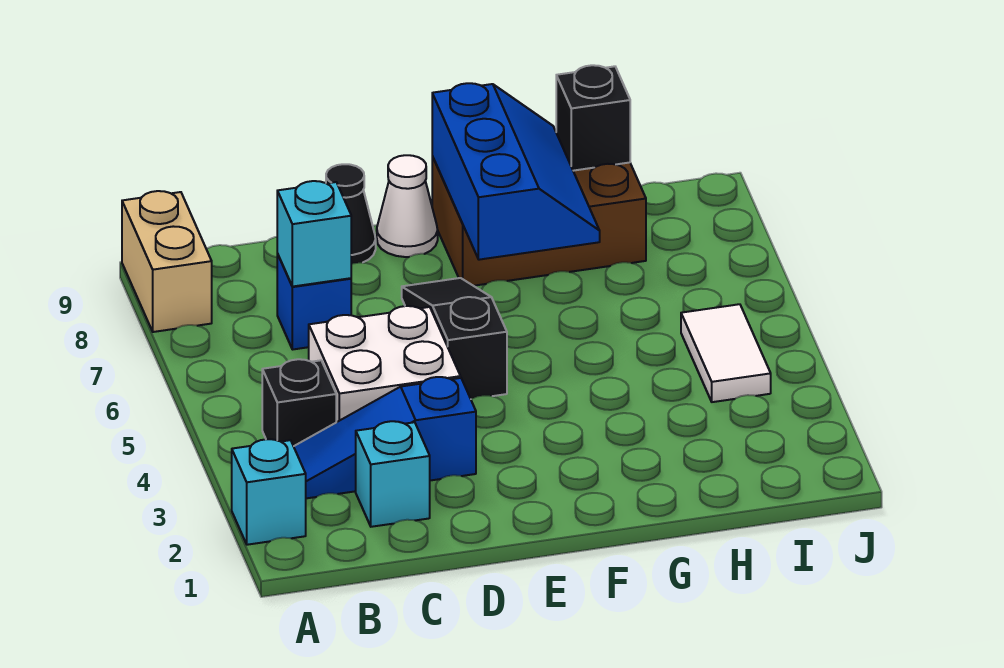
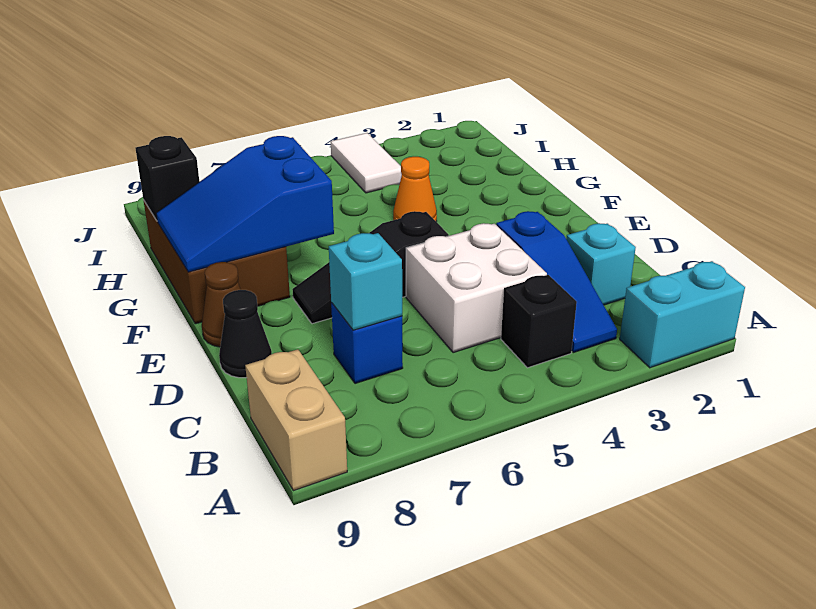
cyan 1x1 brick [232,439,306,545] -> cyan 1x2 brick [620,261,745,368]
tan 1x2 brick [122,191,212,332] -> tan 1x2 brick turned to [245,349,347,491]
white 1x1 cone [377,155,438,257] -> brown 1x1 cone [202,262,241,347]
blue 2x3 slope [432,83,600,260] -> blue 2x3 slope turned to [156,136,334,272]
none -> orange 1x1 cone [393,157,437,222]
white 1x2 tile [681,304,771,402] -> white 1x2 tile turned to [331,133,402,193]

